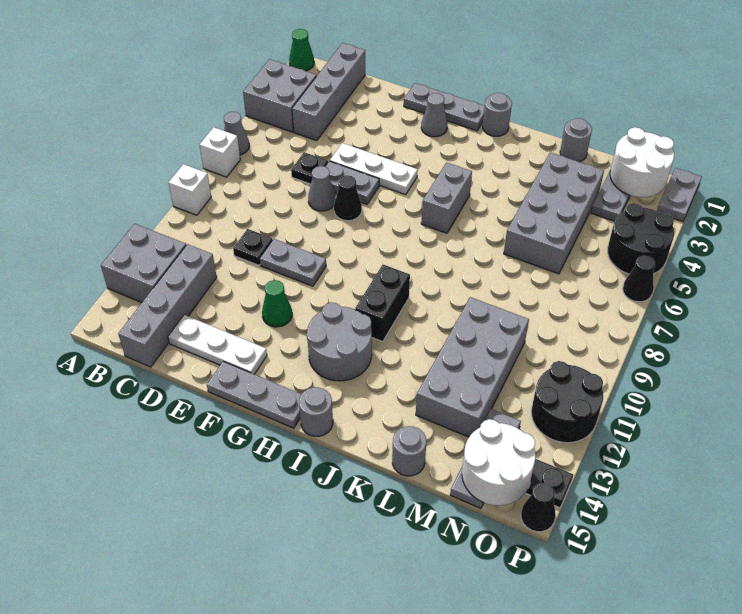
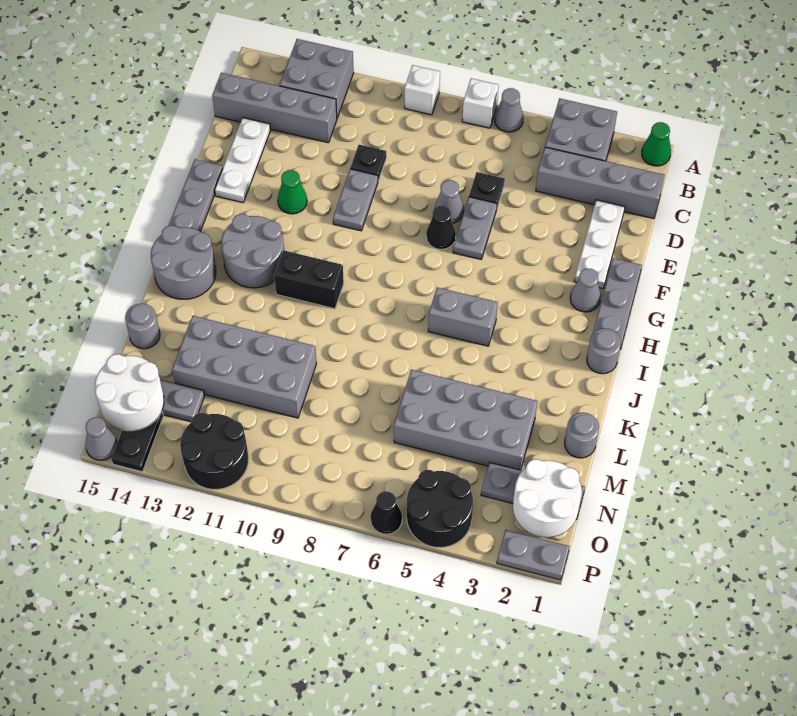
white 1x3 plate [330,143,418,195] -> white 1x3 plate moved to [574,200,625,289]
grey 1x1 round brick [299,387,333,436] -> grey 2x2 round brick [151,226,216,299]
black 1x1 cone [521,483,556,532] -> grey 1x1 cone [85,417,117,461]

